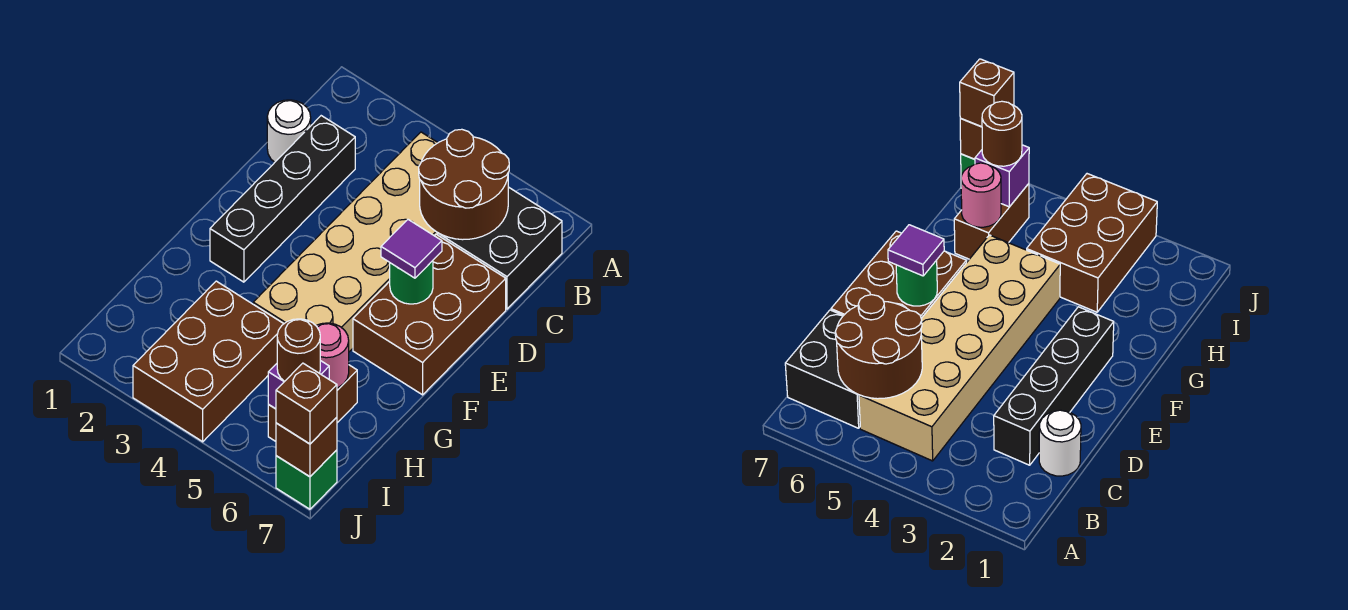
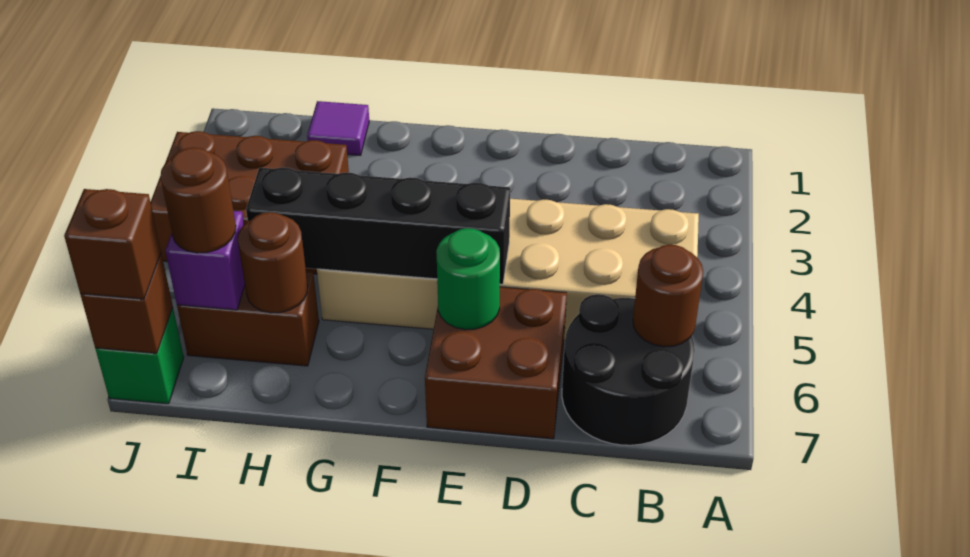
brown 2x2 round brick [419,129,509,240] -> brown 1x1 round brick [633,245,703,347]
black 2x2 brick [437,187,562,309] -> black 2x2 round brick [562,294,695,445]
white 1x1 round brick [267,100,311,162] -> none
black 1x4 brick [210,116,355,282] -> black 1x4 brick moved to [246,167,510,284]
brown 2x3 brick [353,234,506,395] -> brown 2x2 brick [425,287,567,439]
purple 1x1 tile [381,220,442,278] -> purple 1x1 tile moved to [307,101,369,156]
pink 1x1 round brick [316,323,349,388] -> brown 1x1 round brick [238,212,308,313]

